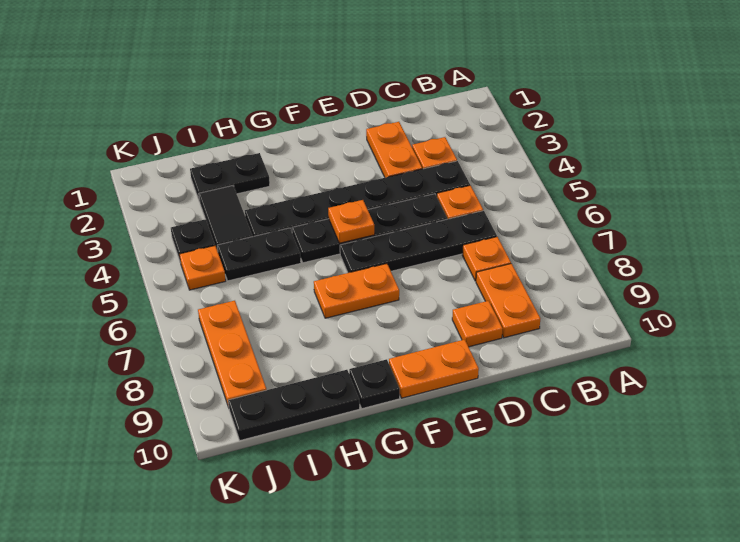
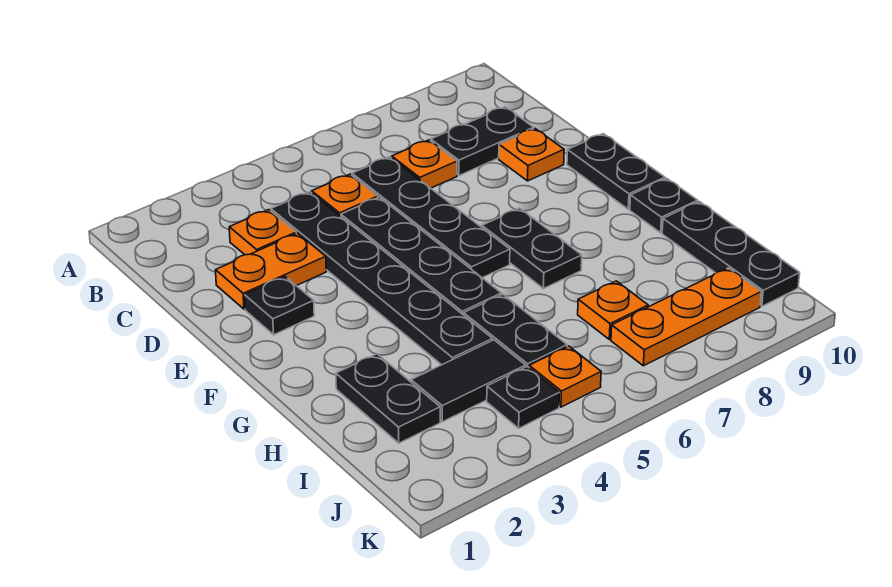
orange 1x2 plate [476,264,540,338] -> black 1x2 plate [431,107,534,176]
none -> black 1x1 plate [245,277,314,335]
orange 1x2 plate [389,339,479,398] -> black 1x2 plate [567,134,665,209]
orange 1x1 plate [328,200,375,243] -> orange 1x1 plate moved to [578,281,648,339]
orange 1x2 plate [314,264,399,318] -> black 1x2 plate [482,208,582,289]

